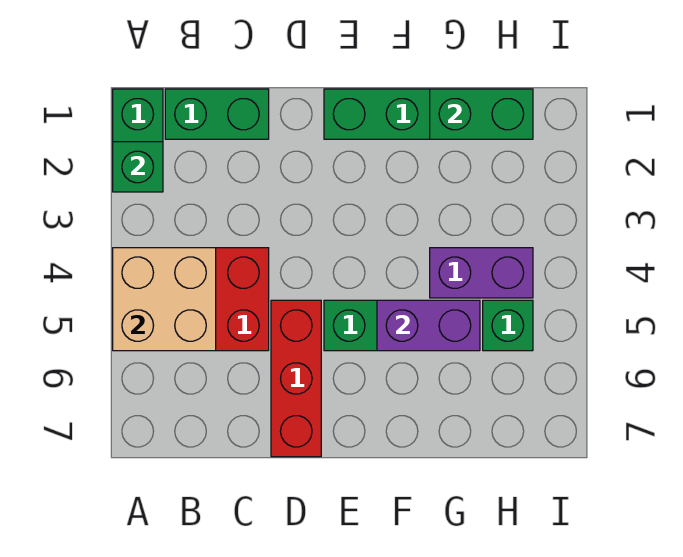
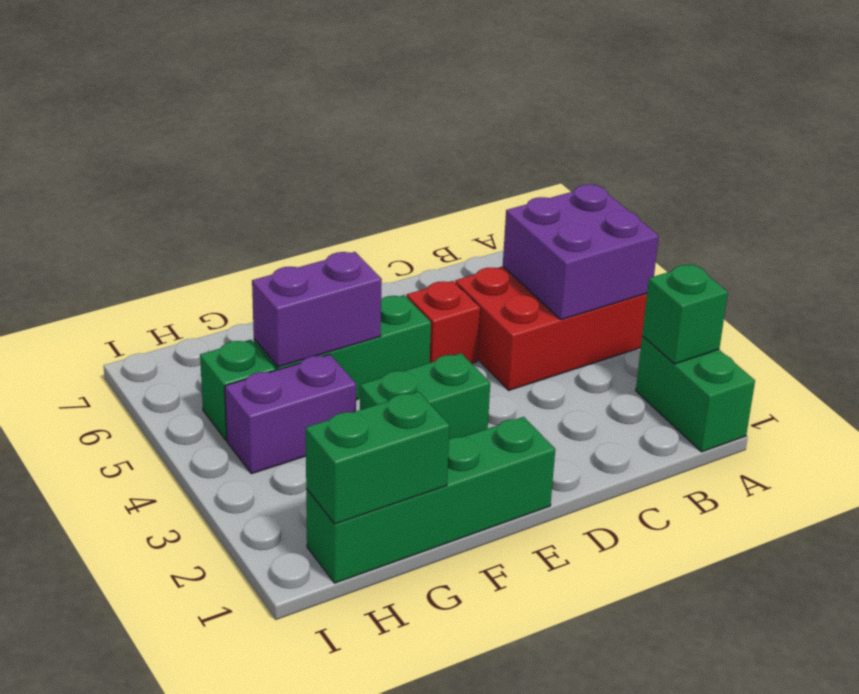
tan 2x2 brick [113,248,216,351] -> purple 2x2 brick [503,184,659,320]
green 1x2 brick [165,89,269,139] -> green 1x2 brick moved to [360,353,490,439]
red 1x3 brick [271,300,321,457] -> red 1x1 brick [407,281,480,363]

